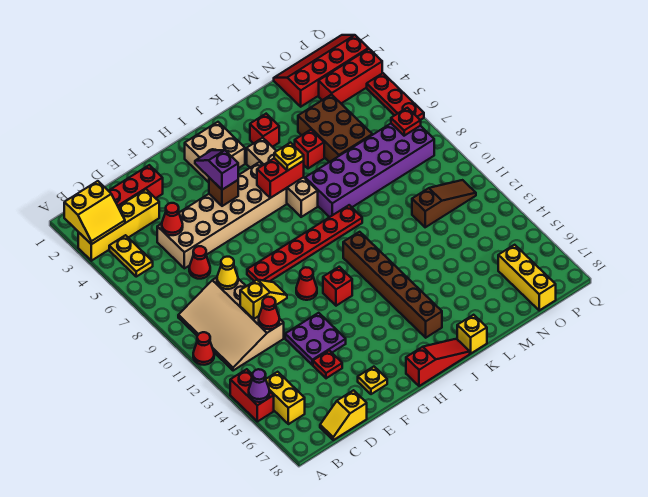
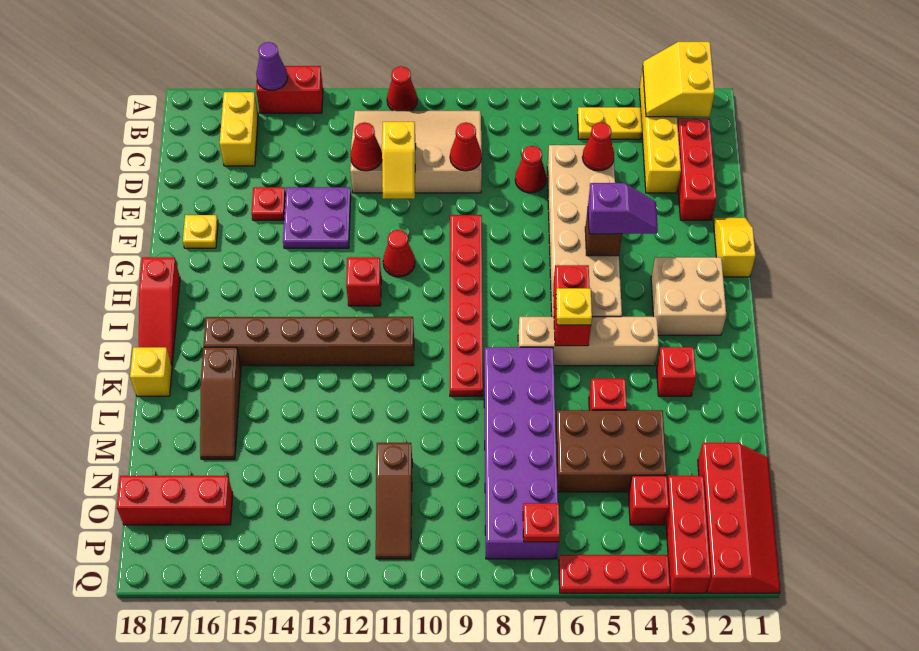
yellow 1x2 brick [266,372,305,424] -> yellow 1x2 brick turned to [220,92,258,166]
yellow 1x2 slope [320,390,367,440] -> yellow 1x2 slope moved to [713,218,756,277]
yellow 1x1 cone [217,257,238,289] -> red 1x1 cone [450,122,482,171]
none -> brown 1x3 slope [200,347,241,459]
none -> red 1x1 brick [628,476,669,525]
yellow 1x3 brick [498,245,556,310] -> red 1x3 brick [117,476,233,525]

